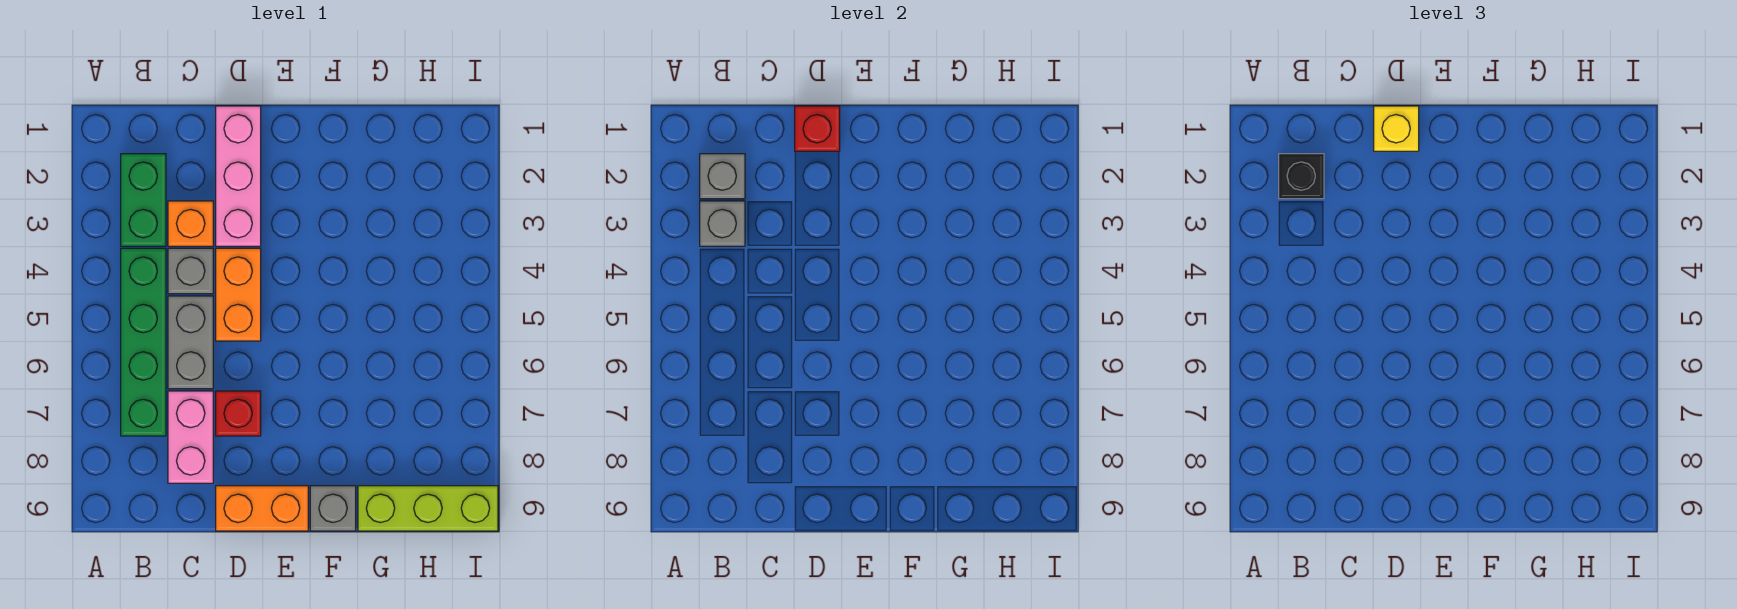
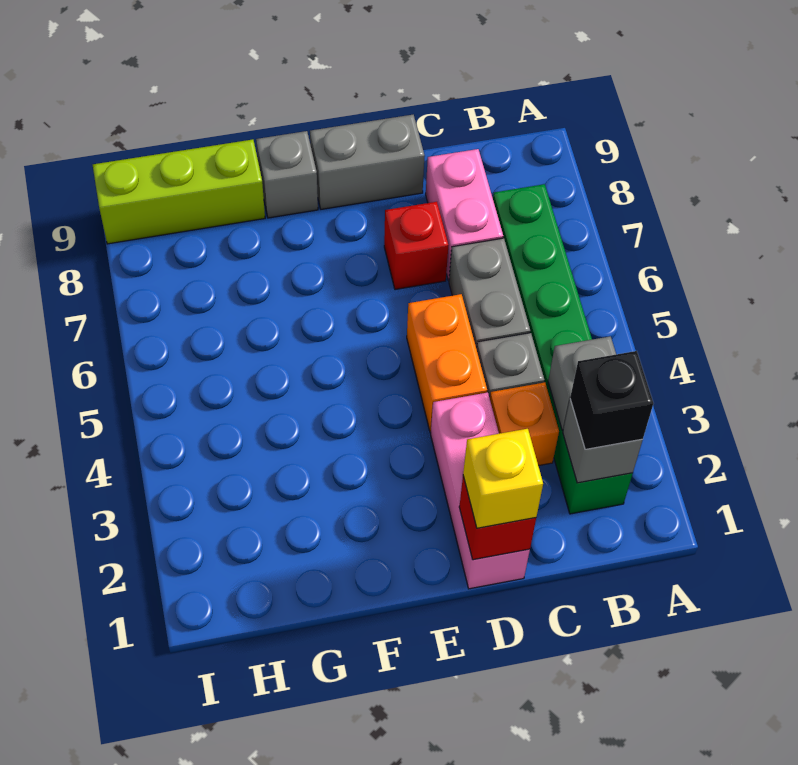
orange 1x2 brick [216,486,308,531] -> grey 1x2 brick [310,115,425,209]

